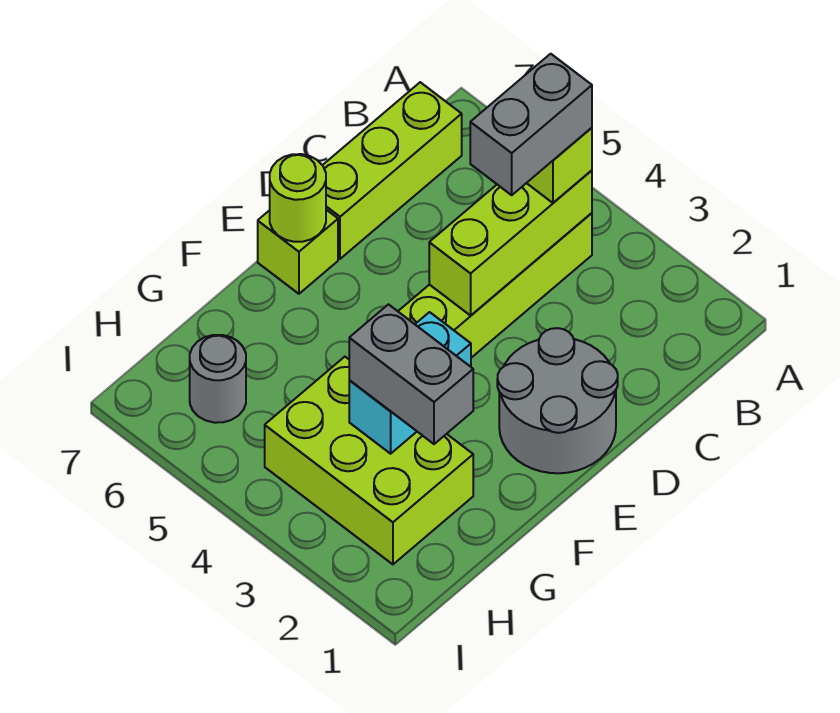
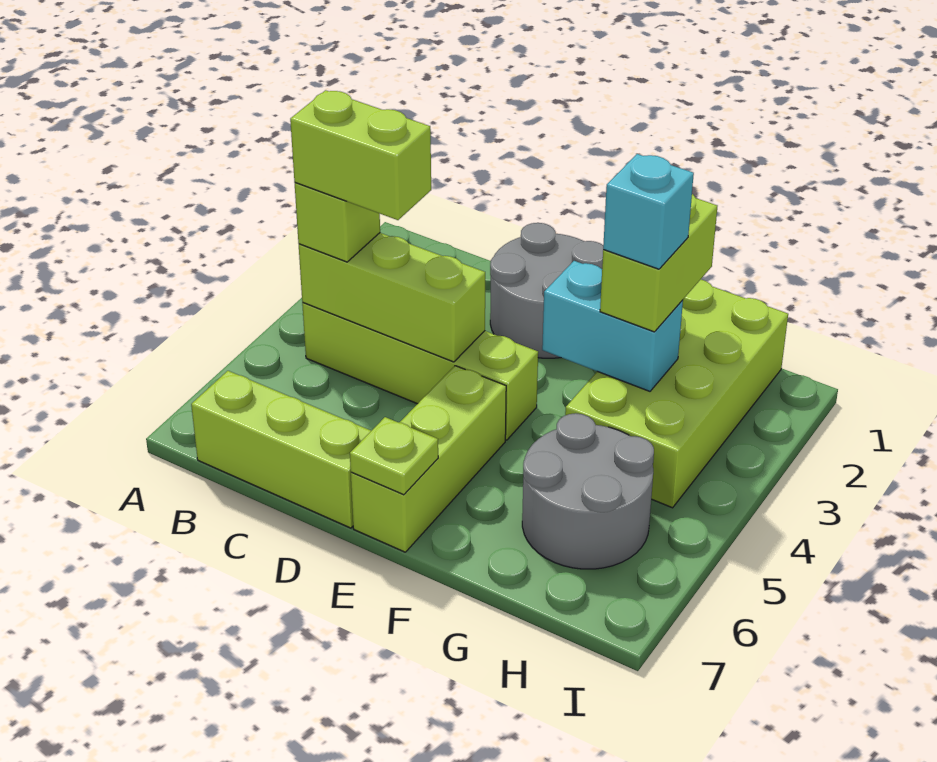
grey 1x2 brick [470,54,592,195] -> lime 1x2 brick [290,90,431,220]
lime 1x1 brick [258,210,338,294] -> lime 1x3 brick [351,366,506,552]
lime 1x1 round brick [270,154,326,242] -> lime 1x1 plate [350,417,438,495]
lime 2x3 brick [265,357,473,564] -> lime 2x4 brick [565,280,788,508]
grey 1x2 brick [349,304,473,444] -> lime 1x2 brick [600,194,717,332]
none -> cyan 1x1 brick [603,154,694,269]
grey 1x1 round brick [190,335,246,423] -> grey 2x2 round brick [522,413,654,569]

